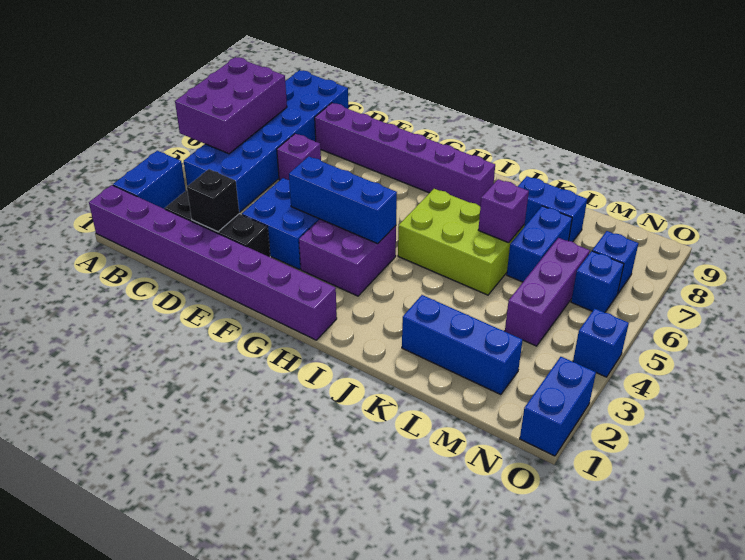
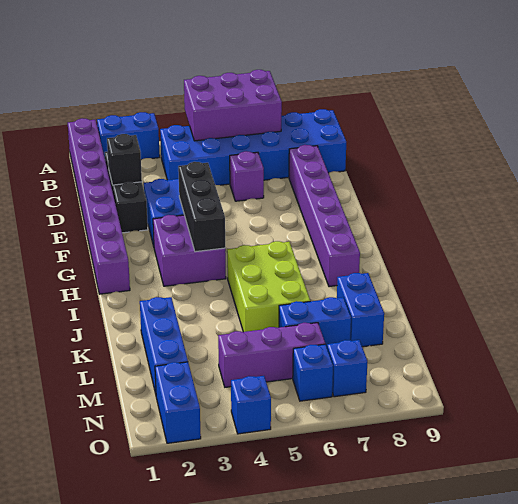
blue 1x3 brick [289,156,397,244] -> black 1x3 brick [178,162,225,252]
purple 1x1 brick [478,179,529,243] -> none
blue 1x2 brick [520,357,596,456] -> blue 1x2 brick turned to [155,362,201,443]

